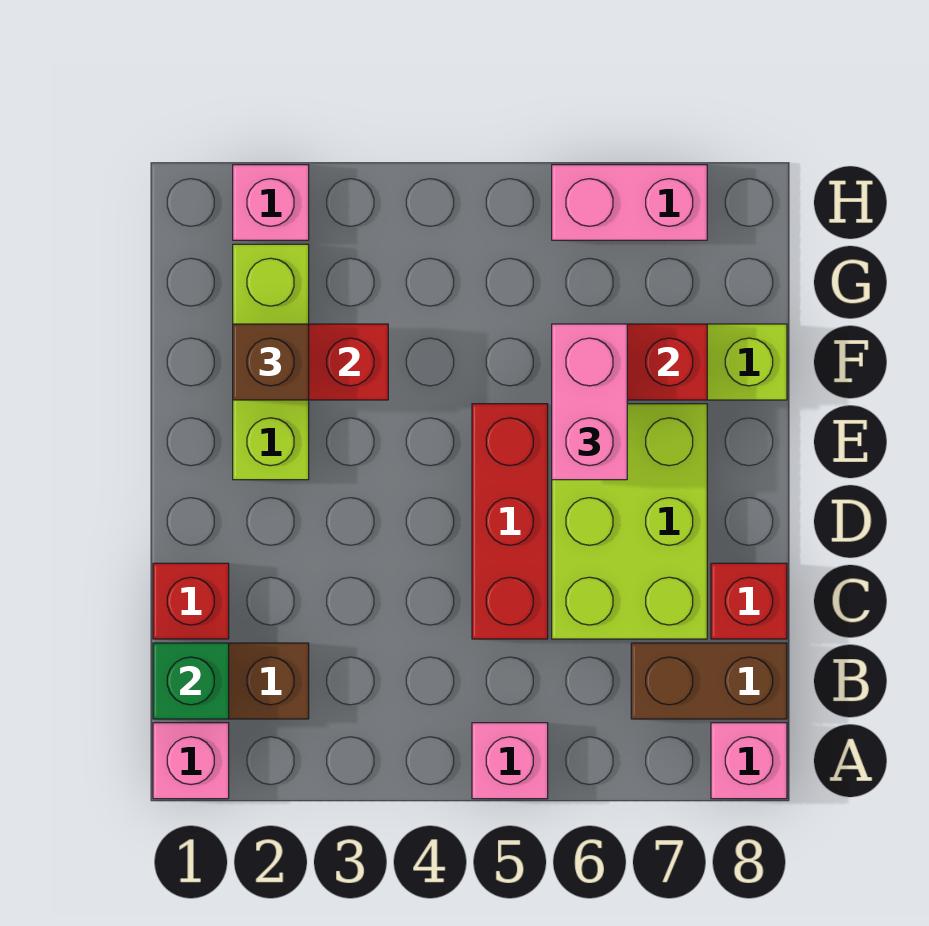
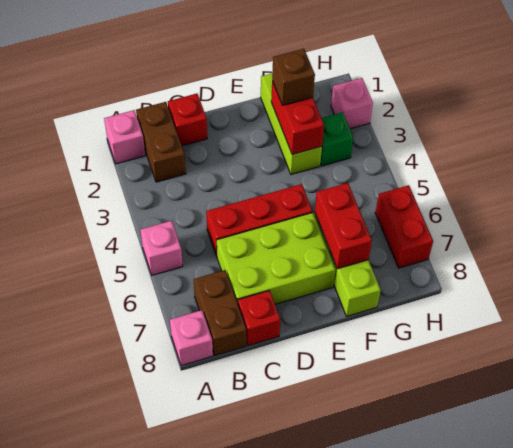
green 1x1 brick [153,643,229,719] -> green 1x1 brick moved to [320,112,353,166]
lime 1x3 brick [233,244,309,480] -> lime 1x3 brick turned to [261,74,322,174]
pink 1x2 brick [552,324,627,480] -> none
pink 1x2 brick [552,165,707,240] -> red 1x2 brick [375,185,433,268]

